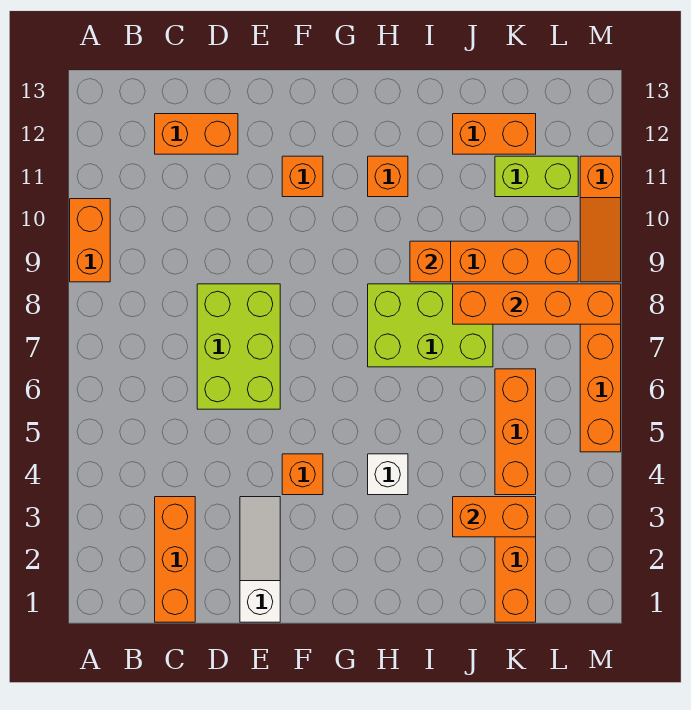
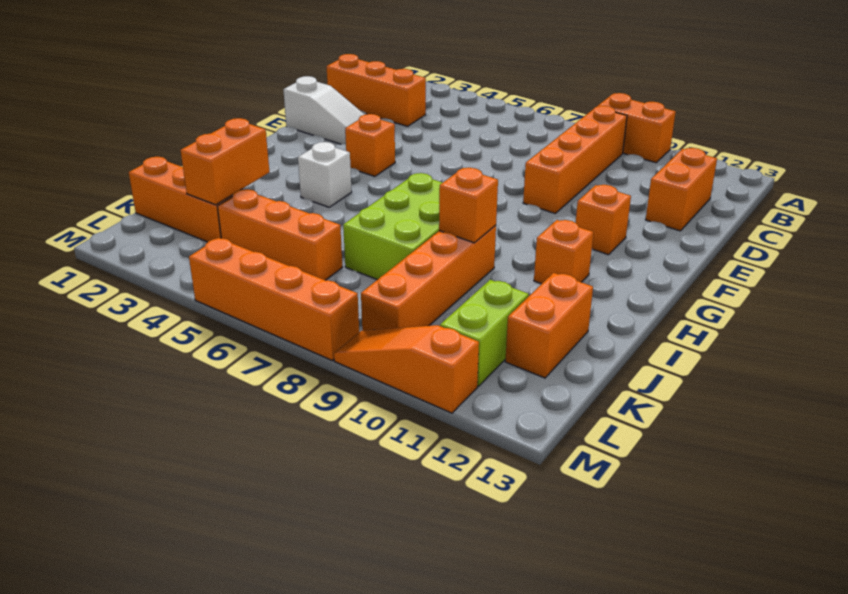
lime 2x3 brick [197,284,280,409] -> none
orange 1x4 brick [453,284,621,324] -> orange 1x4 brick moved to [523,106,627,213]

